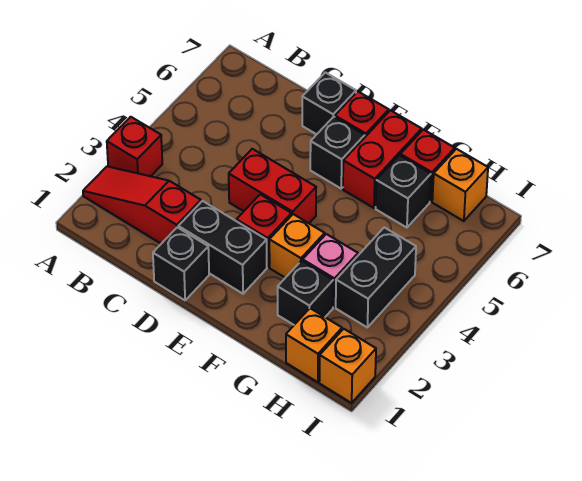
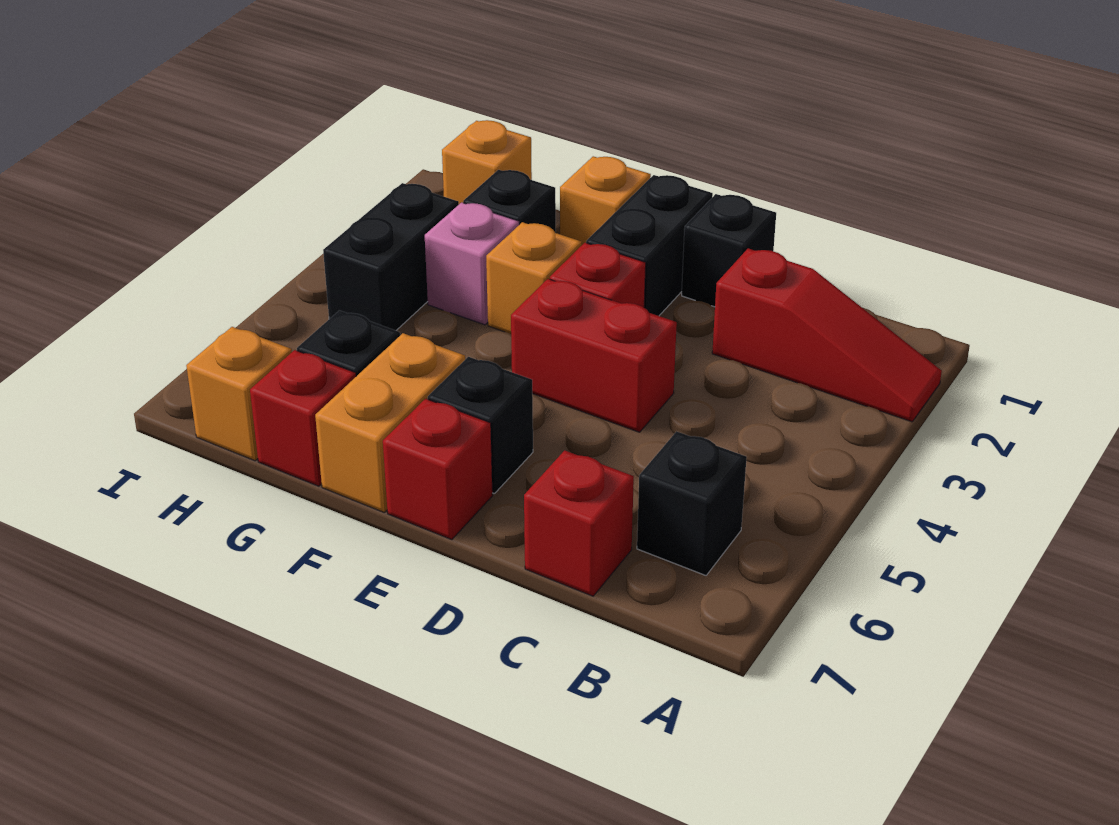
red 1x1 brick [107,117,162,176] -> red 1x1 brick moved to [524,450,634,596]
black 1x2 brick [178,201,267,294] -> black 1x2 brick turned to [586,175,713,316]
black 1x1 brick [302,72,356,134] -> black 1x1 brick moved to [637,431,747,575]
red 1x2 brick [343,110,422,208] -> orange 1x2 brick [315,333,465,512]
orange 1x1 brick [319,329,376,403] -> orange 1x1 brick moved to [560,156,651,245]

